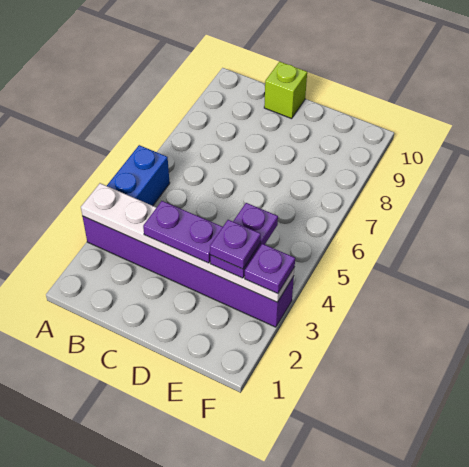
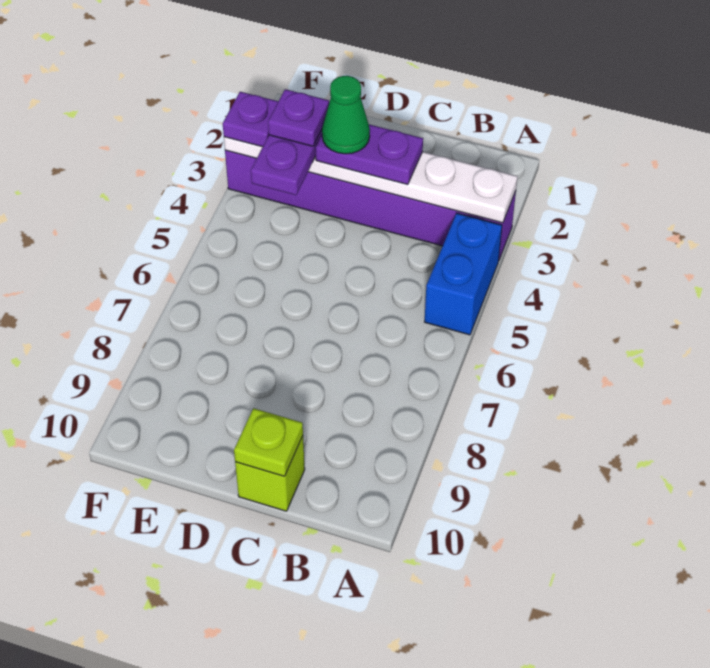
none -> lime 1x1 plate [234,408,303,476]
none -> green 1x1 cone [322,76,370,154]

